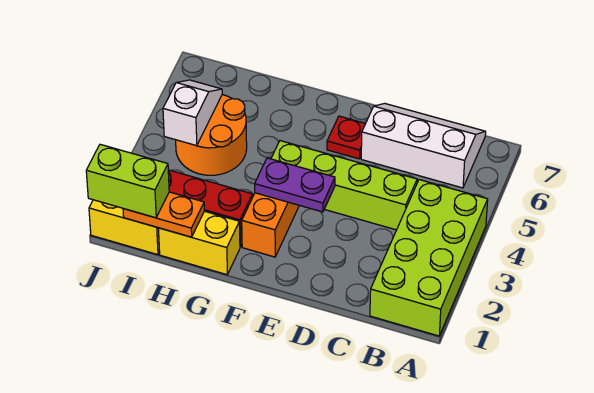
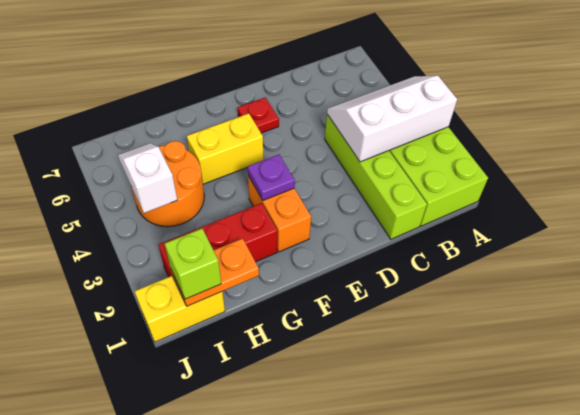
white 2x3 slope [361,103,486,188] -> white 2x3 slope moved to [327,76,457,162]
lime 1x4 brick [271,141,417,230] -> lime 1x4 brick turned to [325,114,427,239]
purple 1x2 plate [255,158,335,212] -> purple 1x1 plate [248,155,295,200]
yellow 1x2 brick [158,211,240,275] -> yellow 1x2 brick moved to [187,113,263,184]
lime 1x2 brick [86,144,169,218] -> lime 1x1 brick [165,229,221,299]

